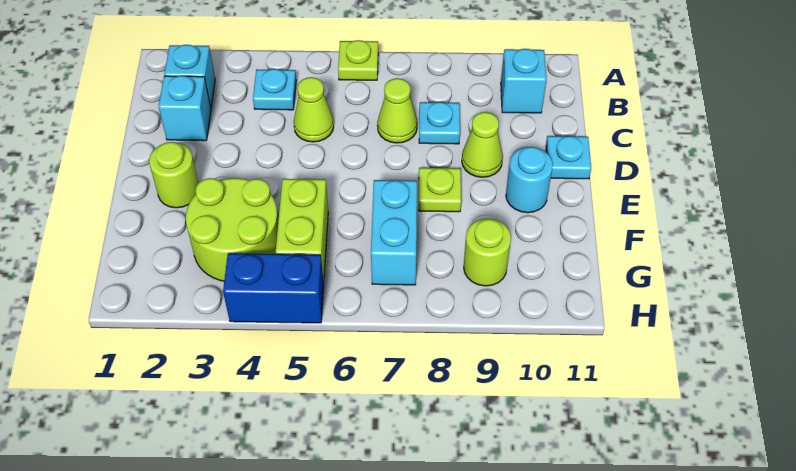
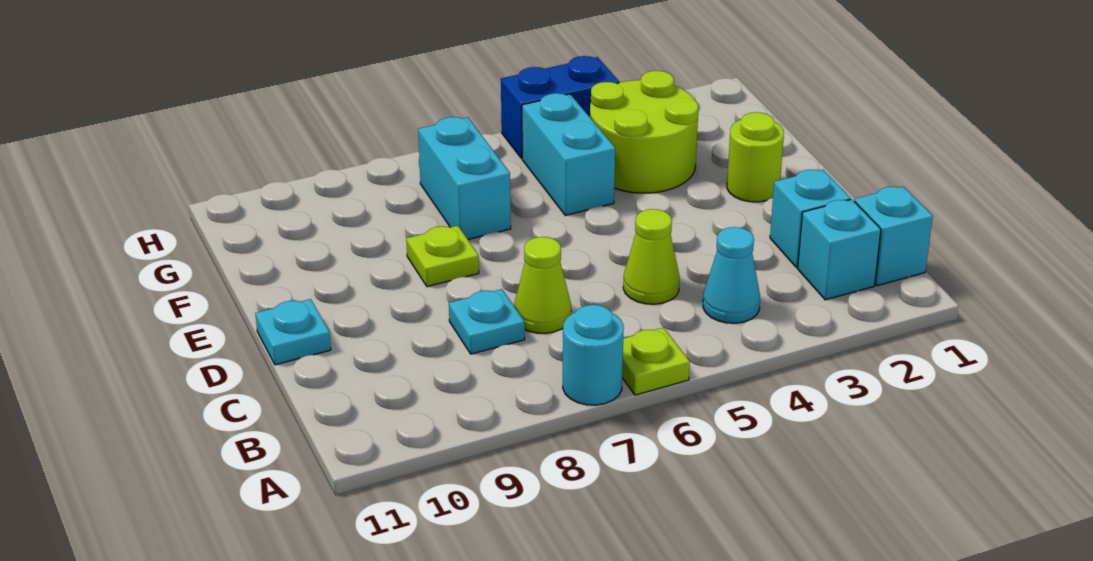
cyan 1x1 plate [253,69,296,110] -> cyan 1x1 cone [703,227,760,323]
cyan 1x1 brick [501,49,546,113] -> cyan 1x1 brick moved to [854,186,933,286]
lime 1x1 cone [462,112,503,177] -> none
cyan 1x1 round brick [506,147,553,213] -> cyan 1x1 round brick moved to [563,305,624,405]
lime 1x2 brick [276,179,328,283] -> cyan 1x2 brick [522,93,615,215]
lime 1x1 round brick [464,218,511,286] -> none

